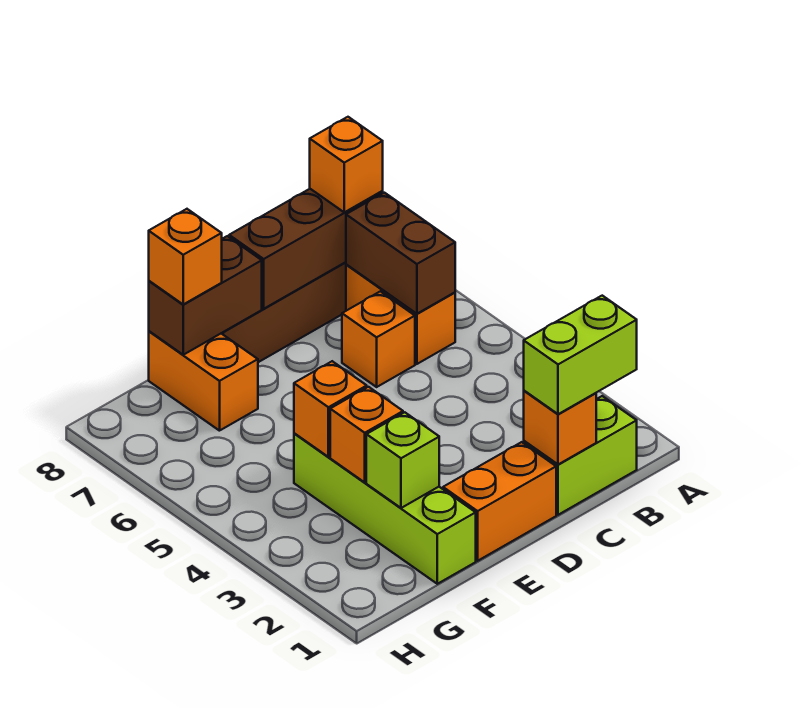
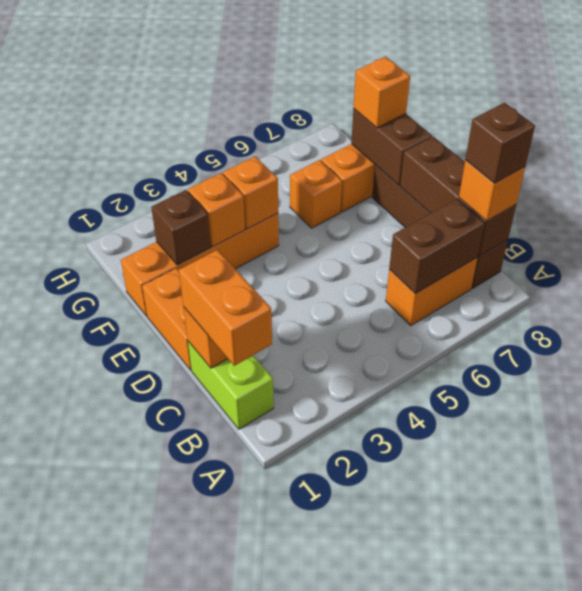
lime 1x2 brick [524,296,637,414] -> orange 1x2 brick [179,250,272,366]
none -> brown 1x1 brick [465,103,535,183]
orange 1x1 brick [342,291,415,387] -> orange 1x1 brick moved to [290,160,342,228]
lime 1x4 brick [294,433,476,584] -> orange 1x4 brick [121,214,279,316]
lime 1x1 brick [366,412,439,508] -> brown 1x1 brick [151,190,211,265]

